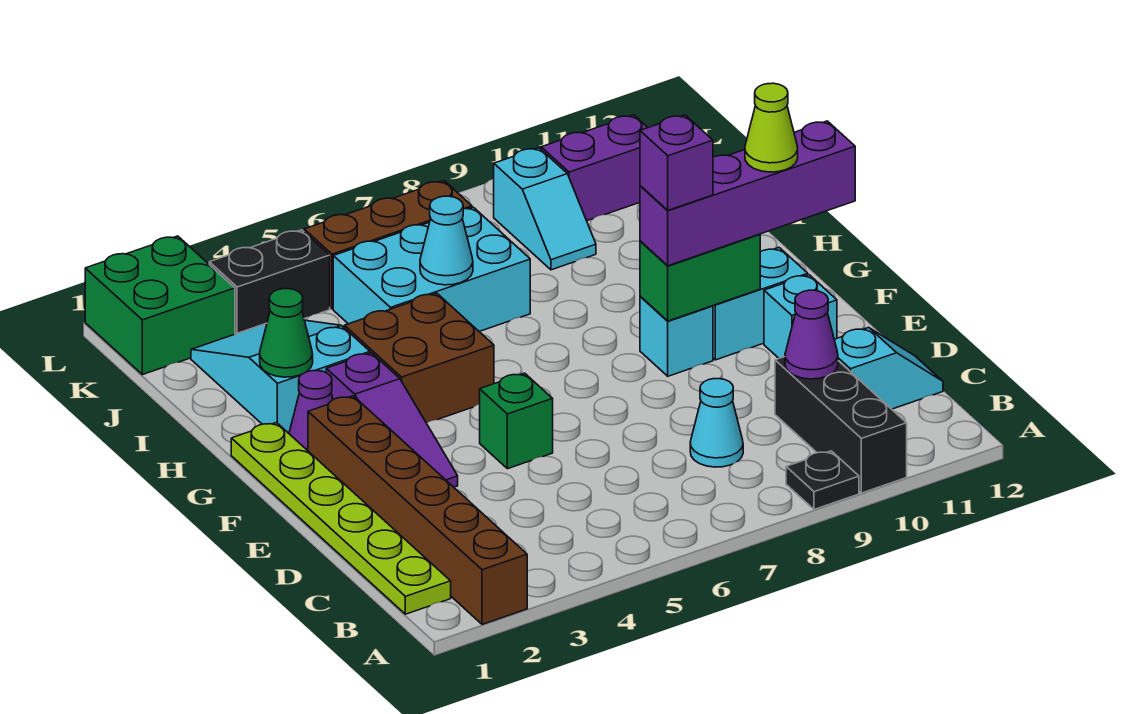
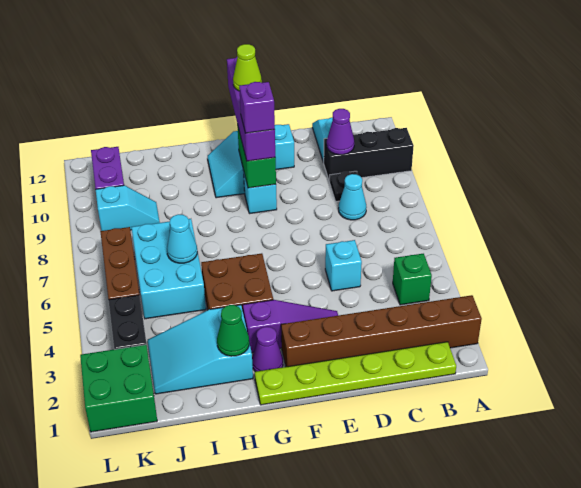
black 1x1 plate [786,451,859,510] -> black 1x1 plate moved to [330,171,358,201]
none -> cyan 1x1 brick [325,240,362,291]
green 1x1 brick [480,373,553,469] -> green 1x1 brick moved to [393,254,432,305]

